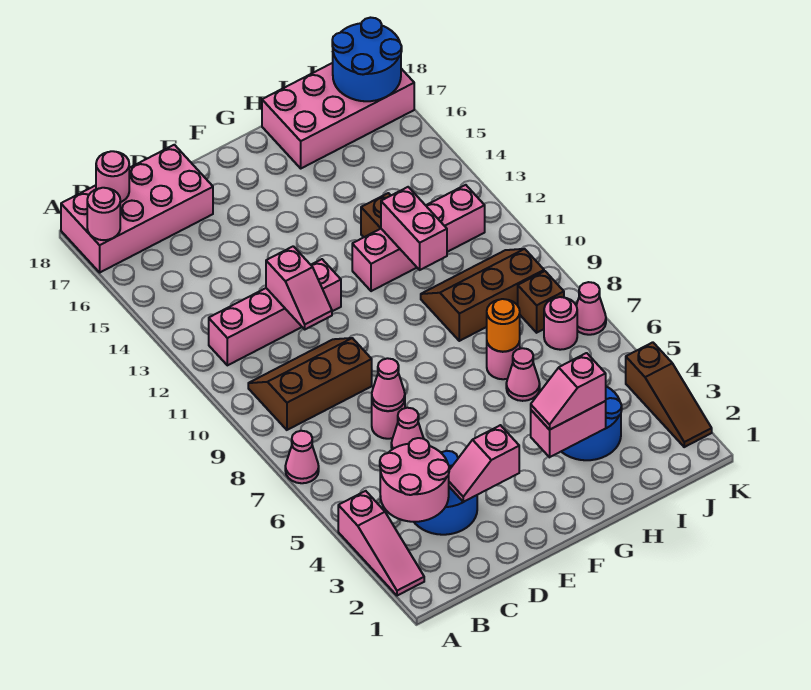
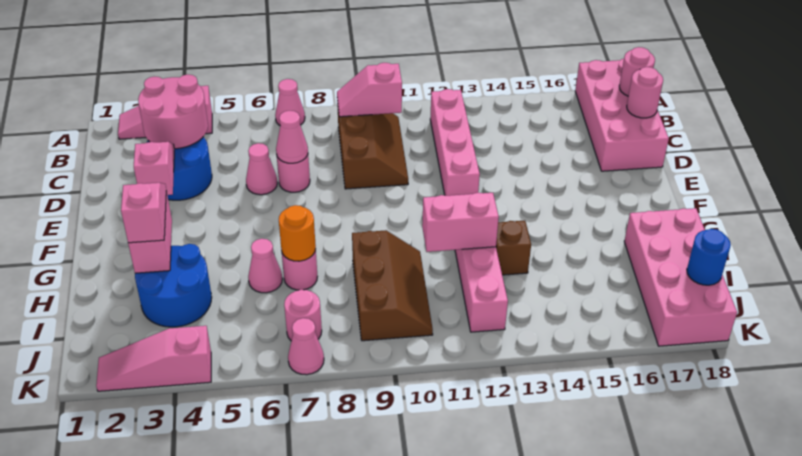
pink 1x1 round brick [87,188,120,240] -> pink 1x1 round brick moved to [627,67,663,118]
pink 1x2 slope [266,246,332,329] -> pink 1x2 slope moved to [337,63,402,117]
brown 1x1 brick [518,271,564,333] -> none
blue 2x2 round brick [332,18,402,101] -> blue 1x1 round brick [687,229,731,285]
brown 1x3 slope [626,342,712,447] -> pink 1x3 slope [96,326,211,391]

